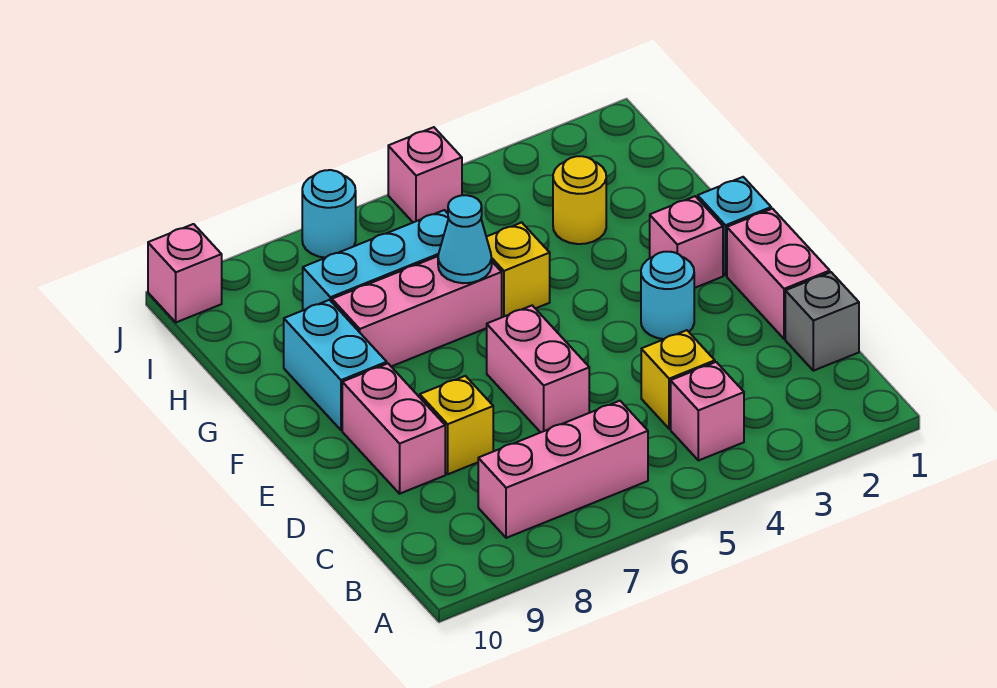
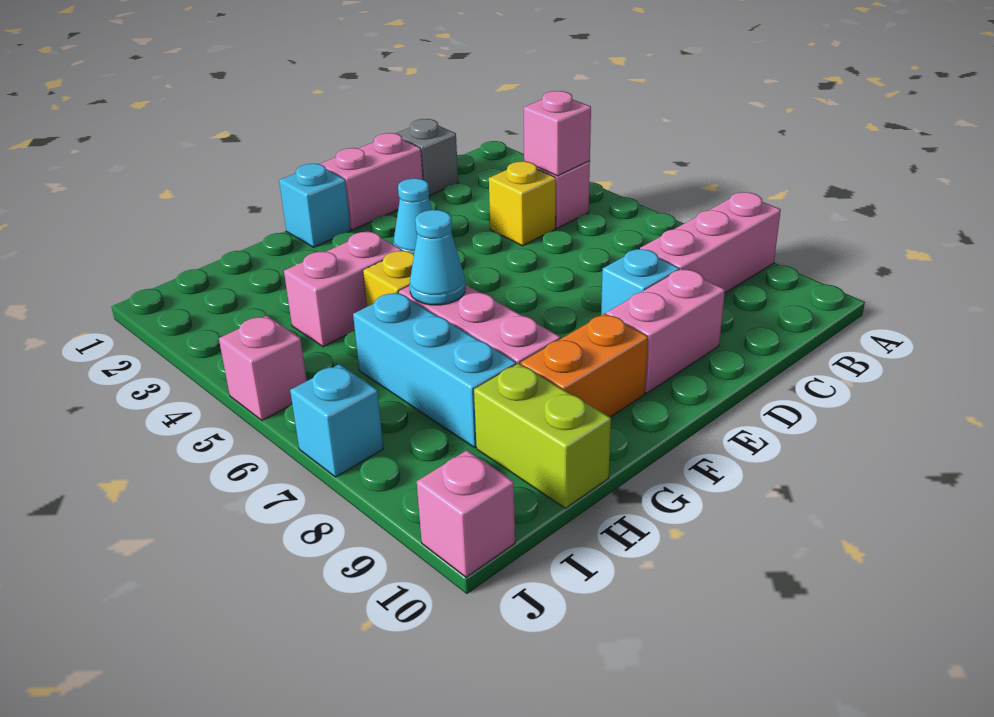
pink 1x3 brick [478,401,648,538] -> pink 1x3 brick turned to [640,192,781,293]
pink 1x2 brick [487,305,589,432] -> pink 1x2 brick moved to [284,232,403,347]
yellow 1x1 brick [420,376,493,474] -> cyan 1x1 brick [601,249,679,315]
cyan 1x1 round brick [641,252,694,339] -> cyan 1x1 cone [394,178,432,254]
pink 1x1 brick [650,196,723,288] -> pink 1x1 brick moved to [524,91,591,176]
cyan 1x2 brick [284,300,387,430] -> orange 1x2 brick [521,314,648,417]
yellow 1x1 round brick [553,156,606,244] -> none
none -> lime 1x2 brick [474,363,611,508]
cyan 1x1 round brick [302,170,356,258] -> cyan 1x1 brick [290,364,383,477]

